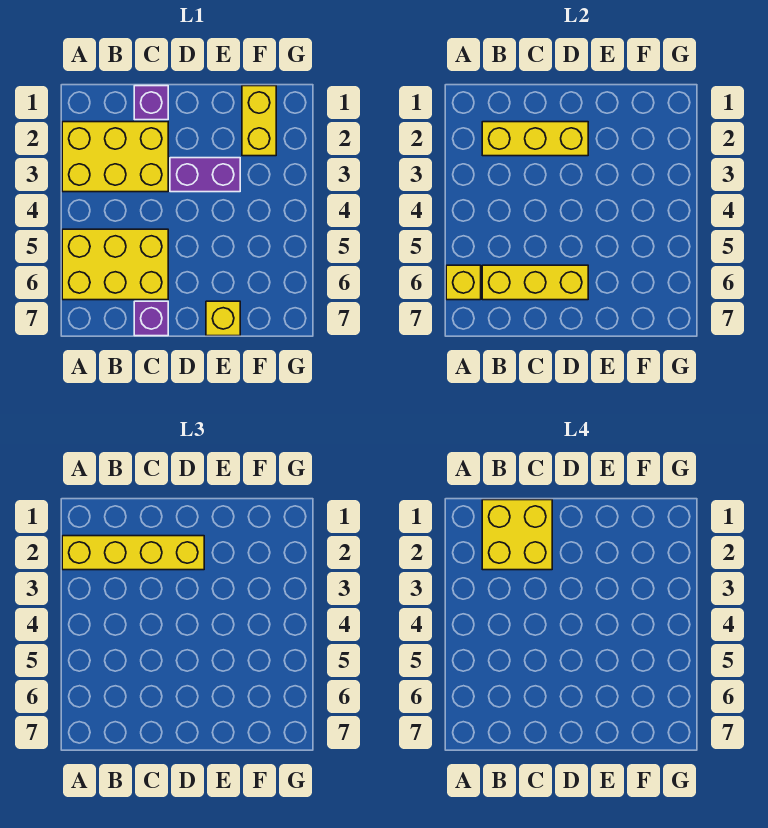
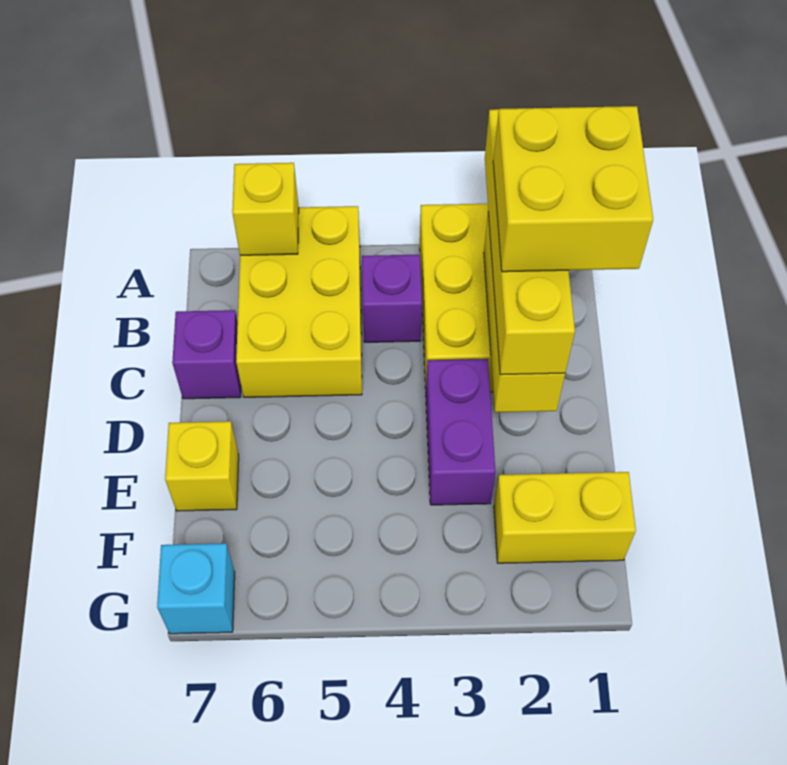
yellow 1x3 brick [482,265,588,300] -> none
purple 1x1 brick [134,86,168,120] -> purple 1x1 brick moved to [362,255,422,342]
none -> cyan 1x1 brick [157,543,235,634]

